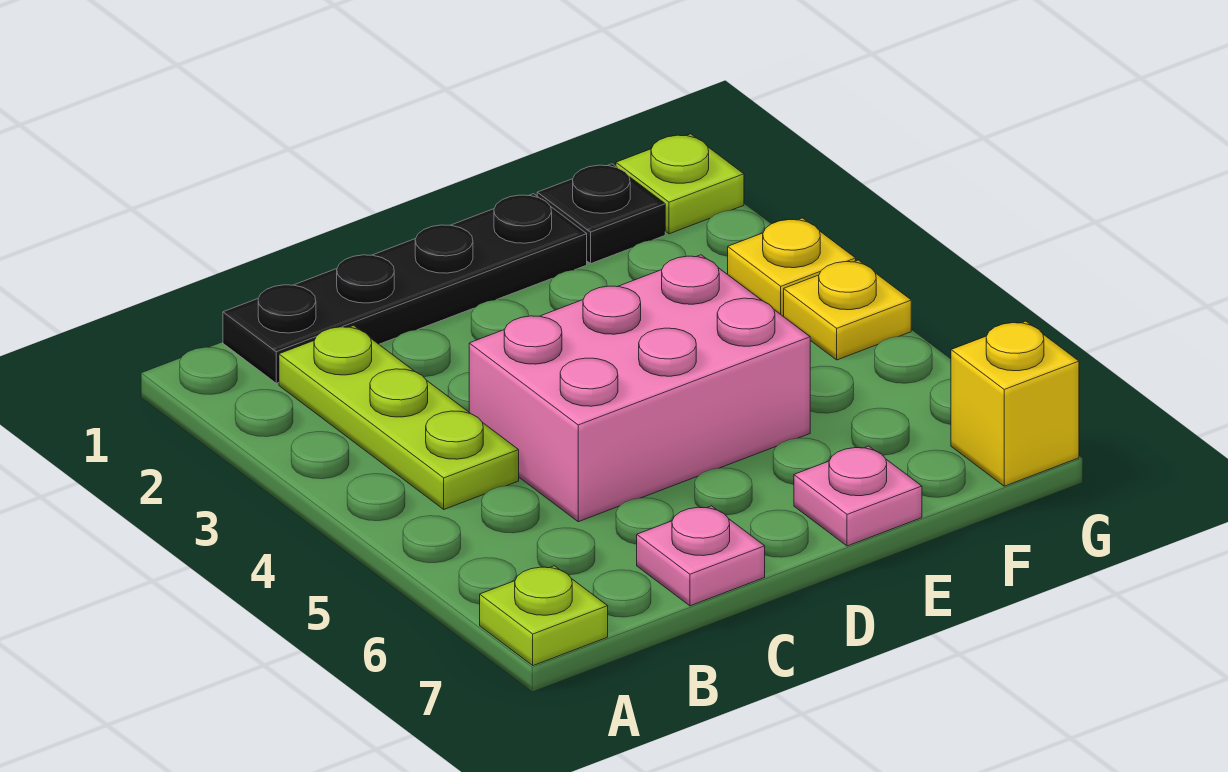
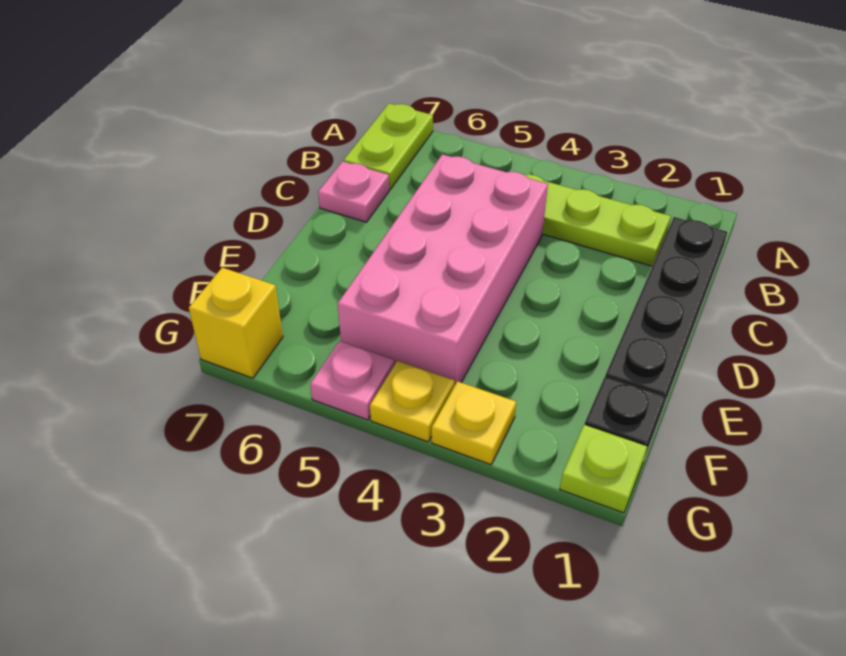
lime 1x1 plate [480,566,608,666] -> lime 1x2 plate [344,103,433,189]
pink 2x3 brick [469,255,810,522] -> pink 2x4 brick [338,154,548,386]
pink 1x1 plate [794,446,922,546] -> pink 1x1 plate moved to [310,341,395,420]

